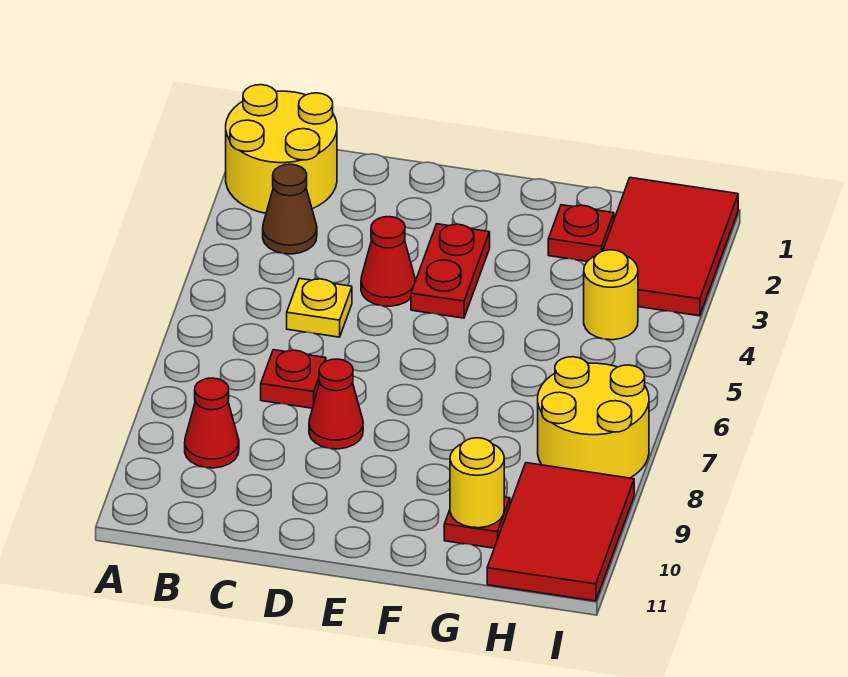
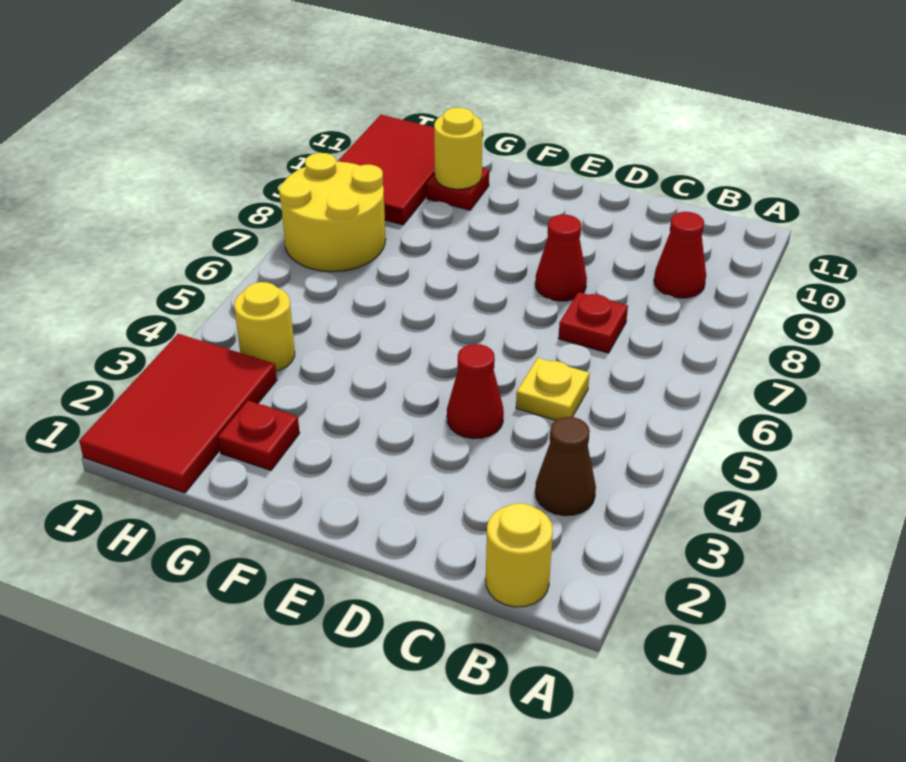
yellow 2x2 round brick [226,85,337,213] -> yellow 1x1 round brick [486,503,553,607]
red 1x2 plate [411,224,490,318] -> none

